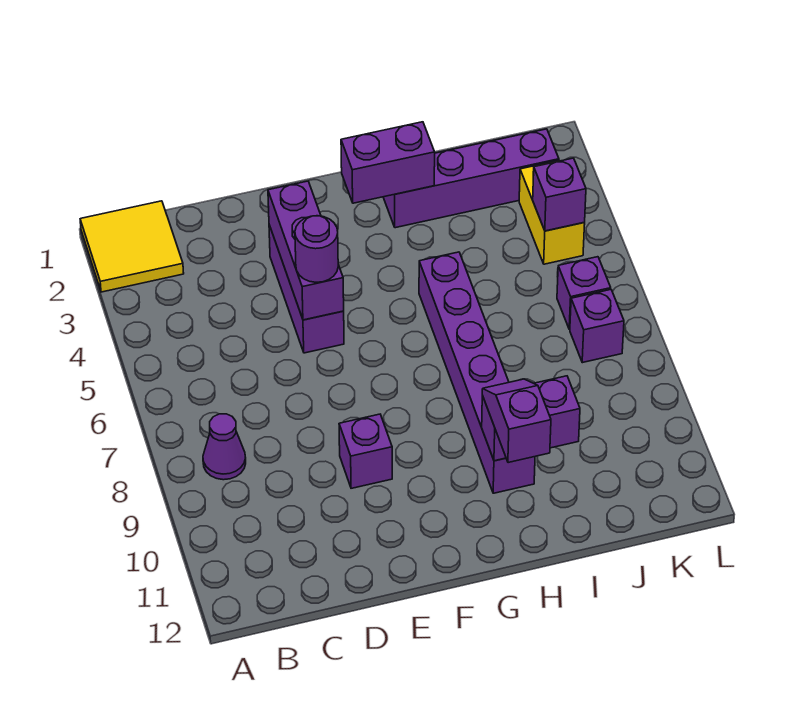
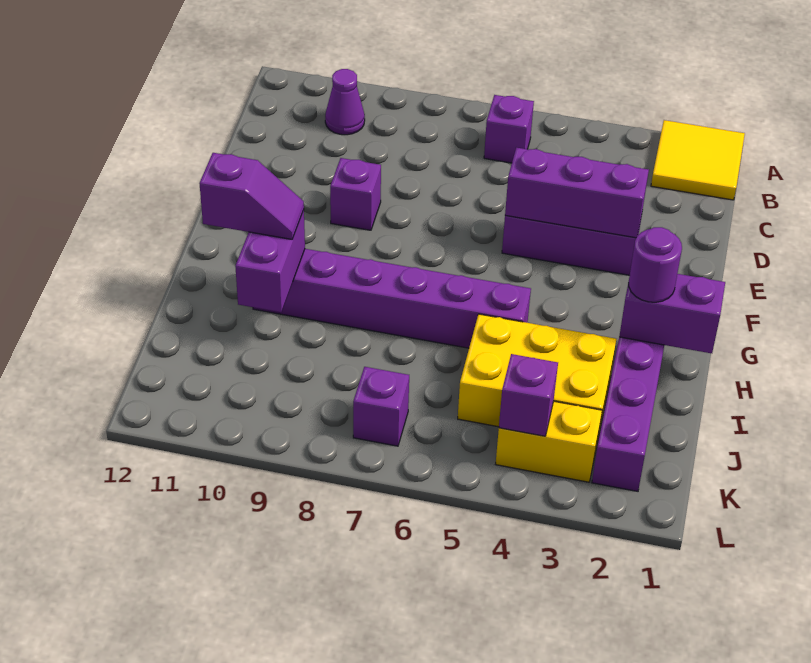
purple 1x1 cone [203,414,246,480] -> purple 1x1 cone moved to [325,69,365,135]
purple 1x1 round brick [295,216,338,282] -> purple 1x1 round brick moved to [629,227,682,302]
purple 1x2 brick [341,122,435,203] -> purple 1x2 brick turned to [619,274,725,353]
none -> yellow 2x3 brick [458,314,616,437]
purple 1x1 brick [557,257,611,329] -> purple 1x1 brick moved to [484,95,534,163]

